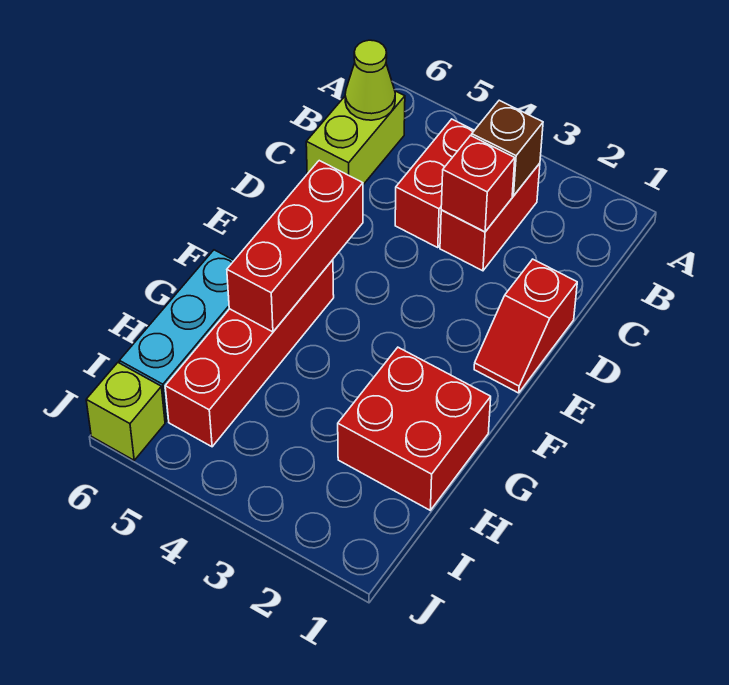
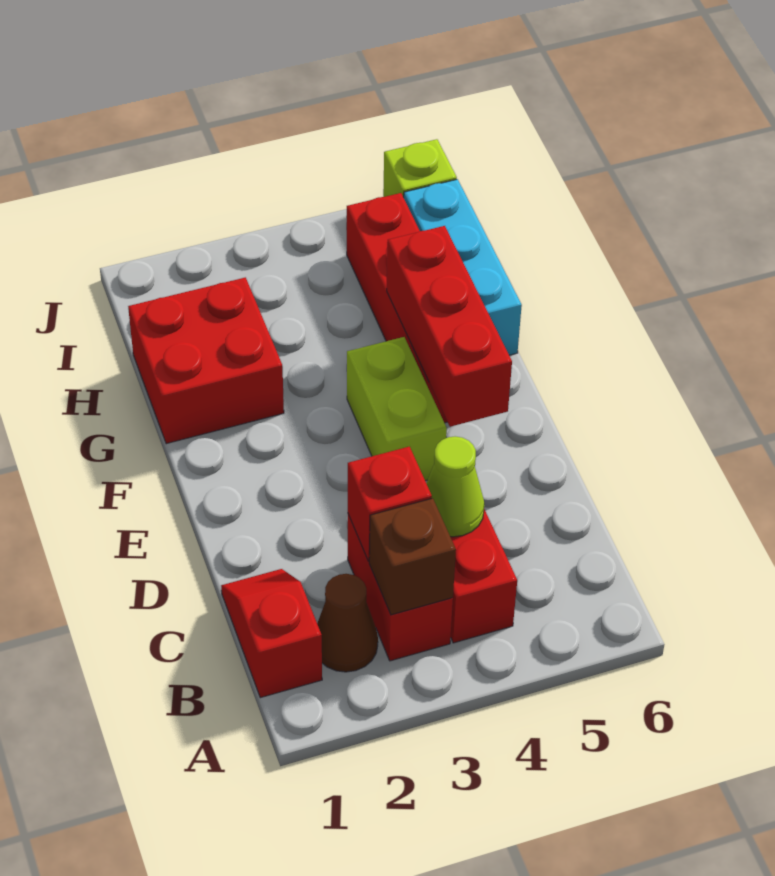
none -> brown 1x1 cone [317,574,378,672]
lime 1x2 brick [306,91,405,185] -> lime 1x2 brick moved to [347,337,447,481]
lime 1x1 cone [345,40,395,120] -> lime 1x1 cone moved to [426,436,484,537]
red 1x2 slope [474,259,577,393] -> red 1x2 slope moved to [221,569,322,698]

